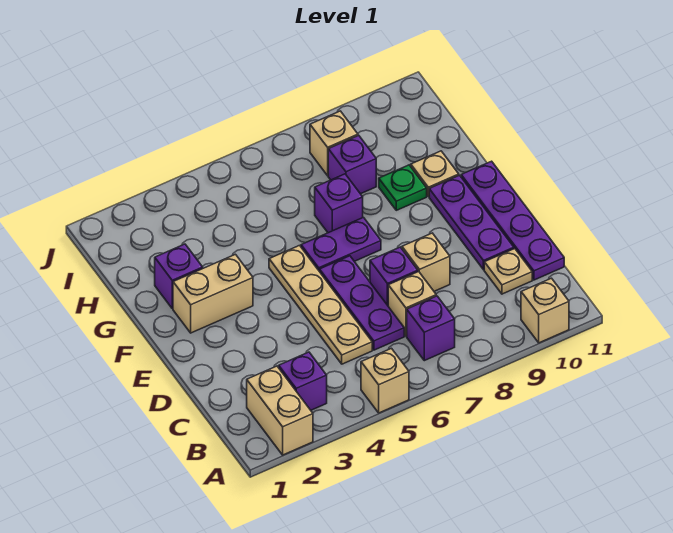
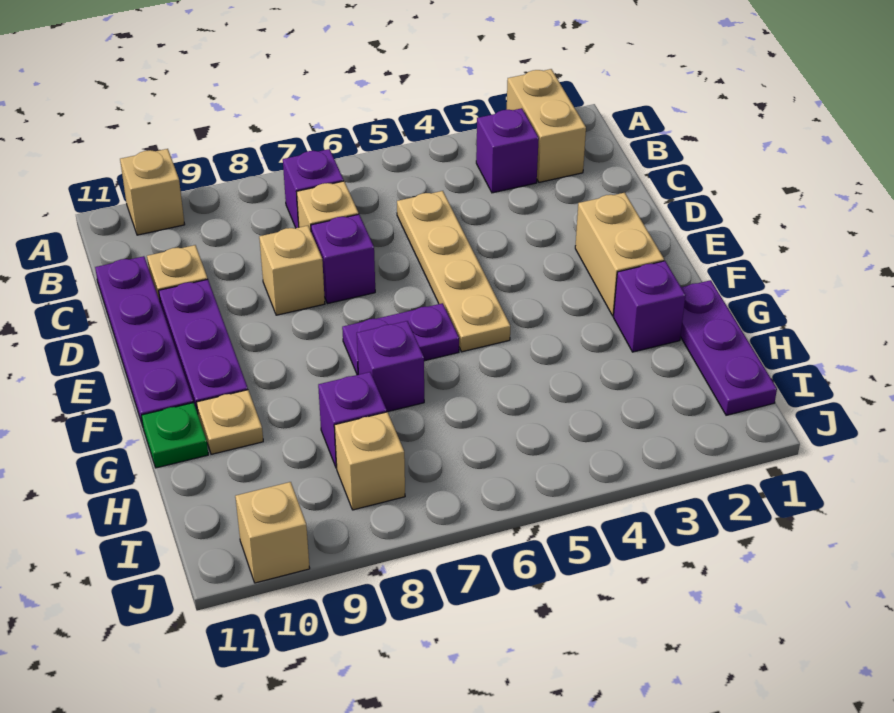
tan 1x1 brick [361,348,409,413] -> tan 1x1 brick moved to [235,482,310,583]
purple 1x3 plate [320,256,404,350] -> purple 1x3 plate moved to [681,280,777,415]
tan 1x2 brick [173,254,253,333] -> tan 1x2 brick turned to [575,193,664,316]
green 1x1 plate [379,165,427,210] -> green 1x1 plate moved to [141,403,208,468]

